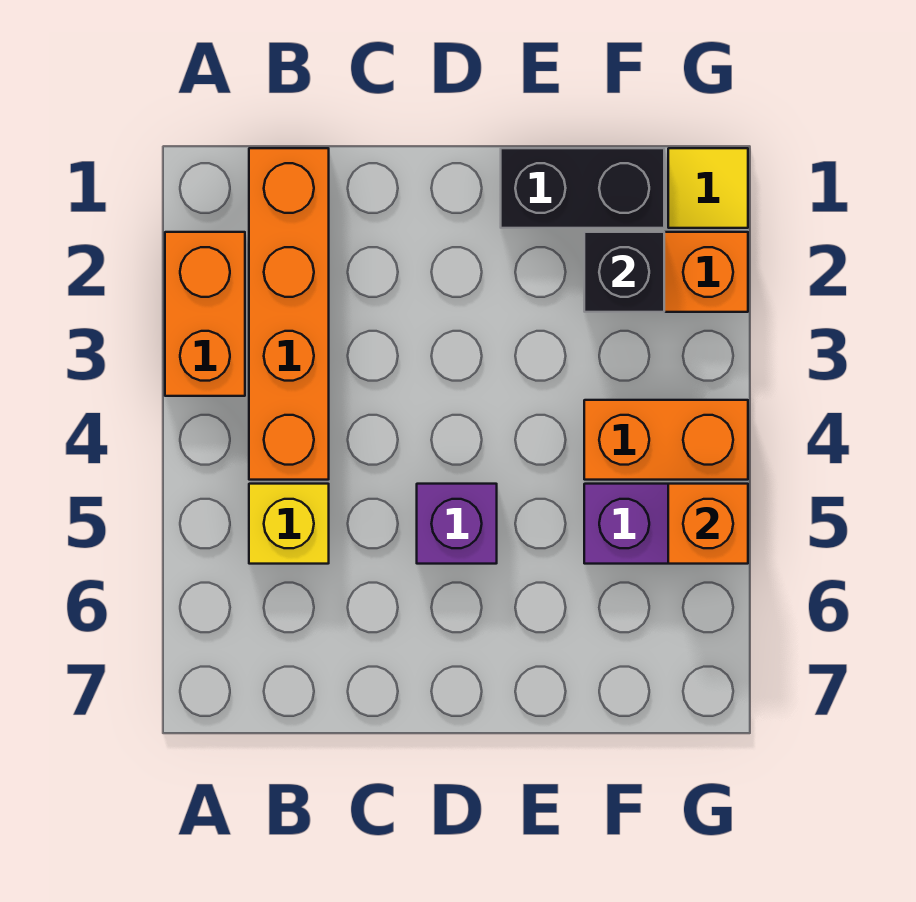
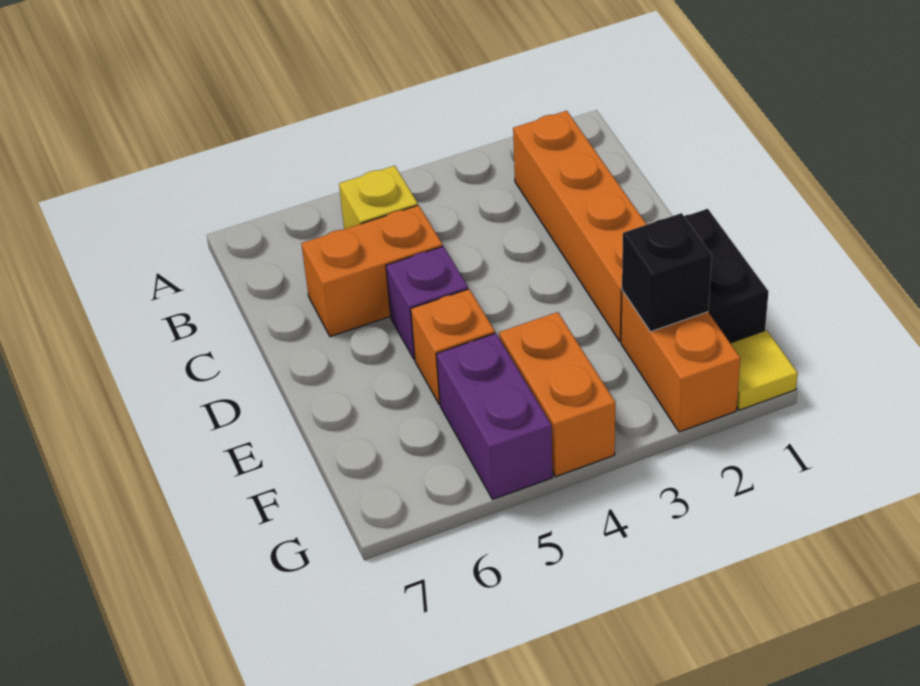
orange 1x2 brick [165,232,245,396] -> orange 1x2 brick moved to [301,205,443,337]
orange 1x4 brick [249,148,329,480] -> orange 1x4 brick turned to [513,111,647,341]
orange 1x1 brick [668,484,748,564] -> orange 1x1 brick moved to [411,289,495,404]

